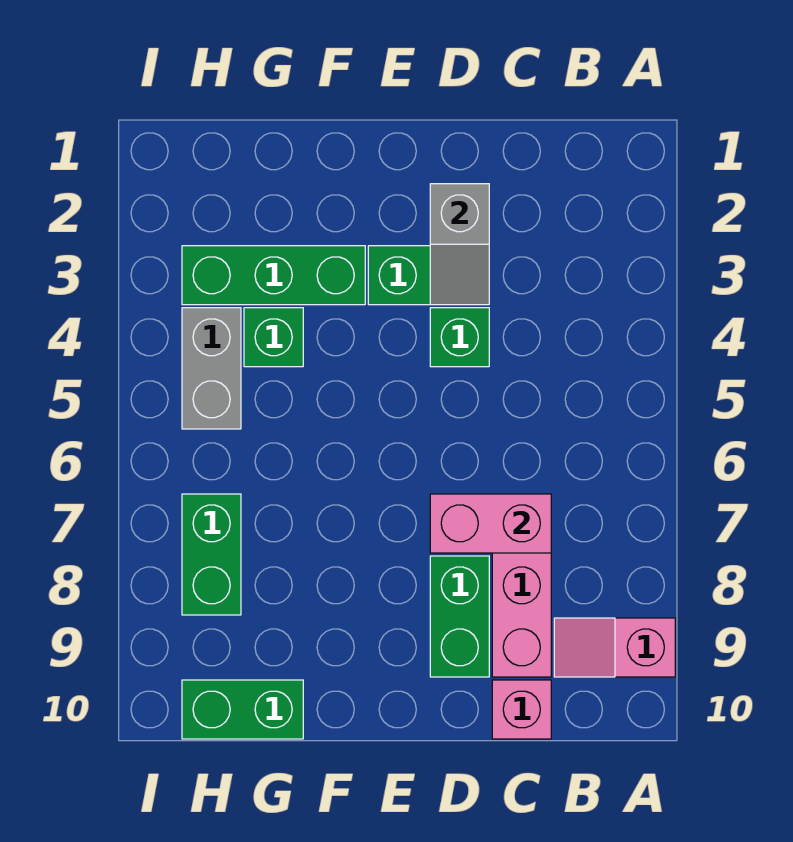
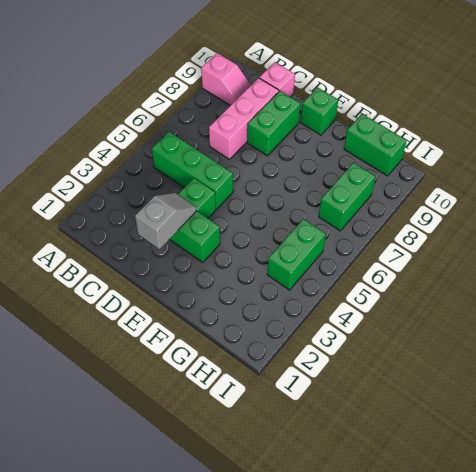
pink 1x2 brick [430,494,551,553] -> none
green 1x3 brick [182,246,365,305] -> green 1x3 brick moved to [152,132,233,209]
green 1x1 brick [244,308,303,367] -> green 1x1 brick moved to [301,87,338,135]
grey 1x2 brick [182,308,241,429] -> green 1x2 brick [267,219,326,290]

